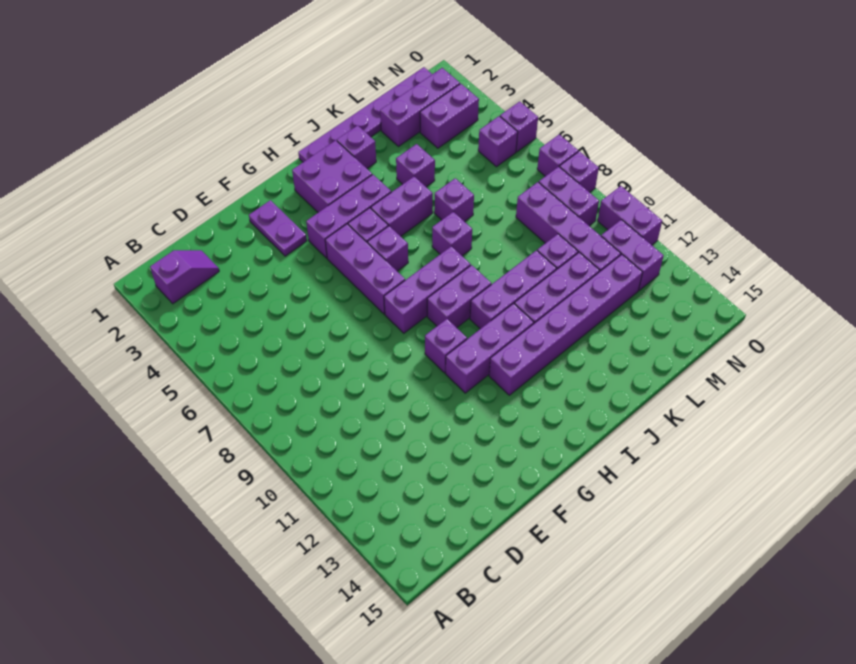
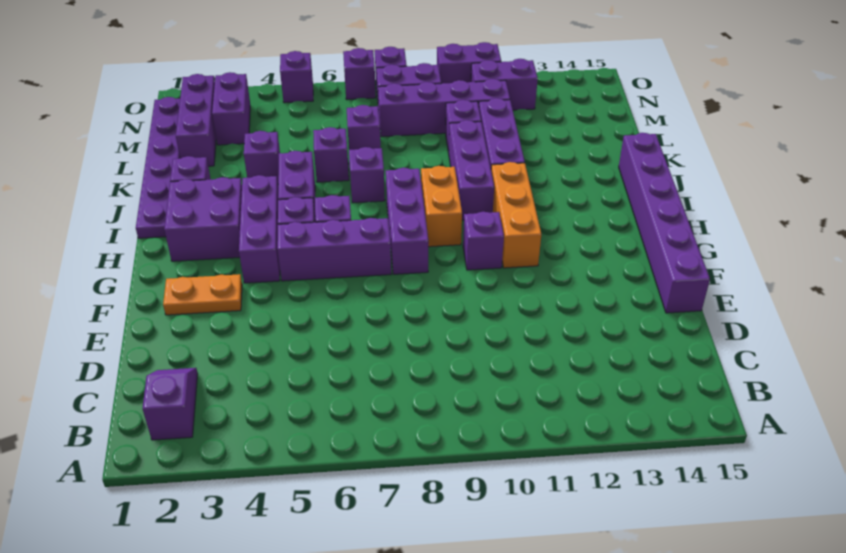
purple 1x2 plate [249,200,307,256] -> orange 1x2 plate [163,274,242,315]
purple 1x3 brick [445,303,534,393] -> orange 1x3 brick [491,162,541,268]
purple 1x2 brick [427,265,491,328] -> orange 1x2 brick [421,166,462,247]
purple 1x6 brick [489,255,643,395] -> purple 1x6 brick moved to [619,133,710,313]
purple 1x1 brick [478,116,518,167] -> purple 1x1 brick moved to [347,105,381,150]

